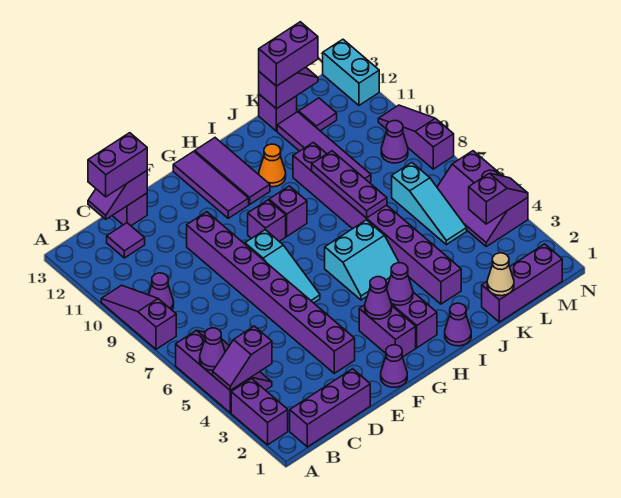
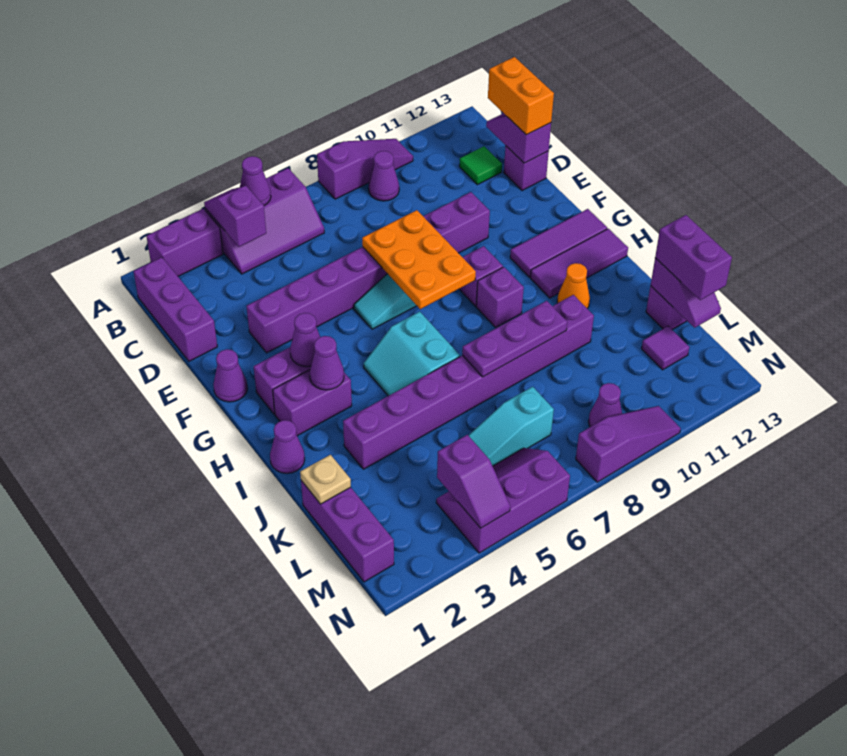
purple 1x1 tile [107,223,145,258] -> green 1x1 tile [459,146,502,185]
purple 1x2 brick [88,133,147,197] -> orange 1x2 brick [488,57,554,135]
none -> orange 2x3 plate [362,210,476,309]
tan 1x1 cone [487,253,514,296] -> tan 1x1 plate [300,455,351,504]
purple 1x4 tile [277,112,371,183] -> none
cyan 1x2 brick [323,39,379,105] -> none

